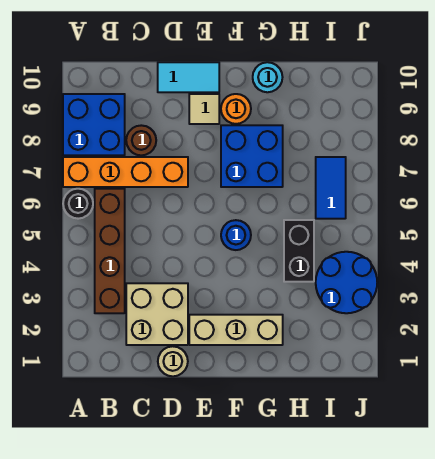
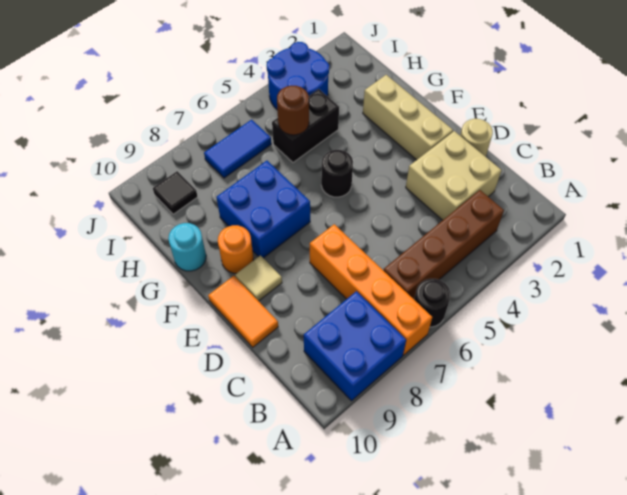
brown 1x1 round brick [126,125,156,155] -> brown 1x1 round brick moved to [277,86,309,135]
cyan 1x2 tile [158,62,219,92] -> orange 1x2 tile [208,276,278,347]
blue 1x1 round brick [221,220,251,250] -> black 1x1 round brick [321,150,353,197]
none -> black 1x1 tile [153,171,198,214]

